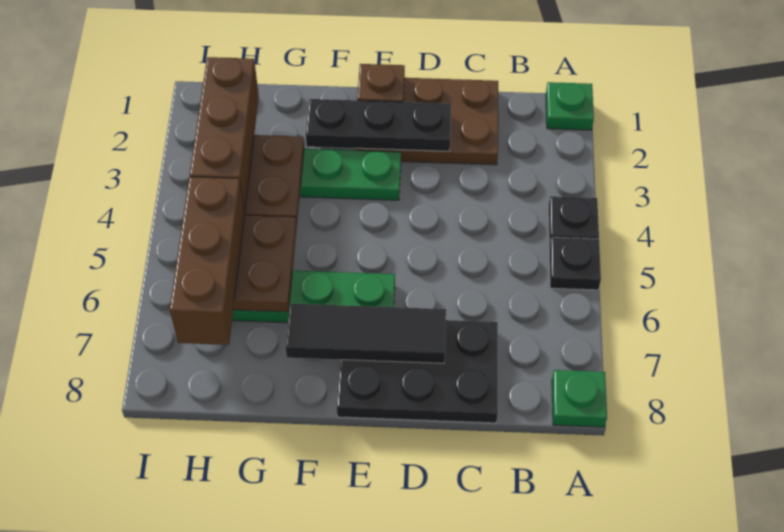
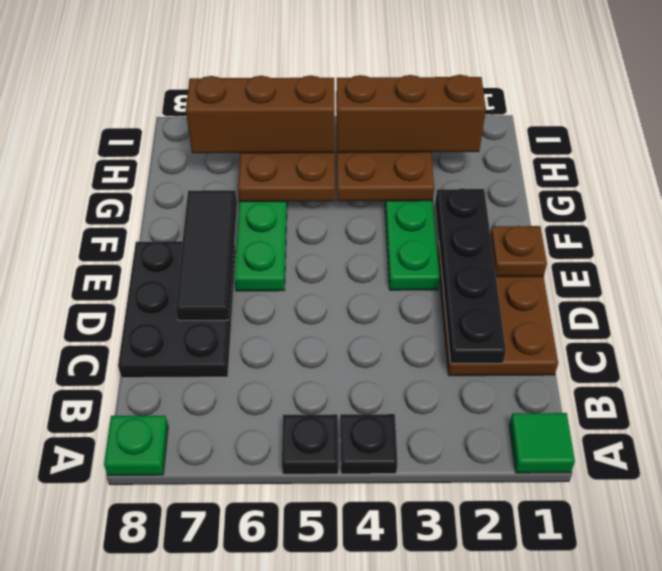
green 1x1 plate [546,82,594,130] -> green 1x1 tile [509,413,575,473]
black 1x3 plate [306,99,451,151] -> black 1x4 plate [435,188,506,363]

